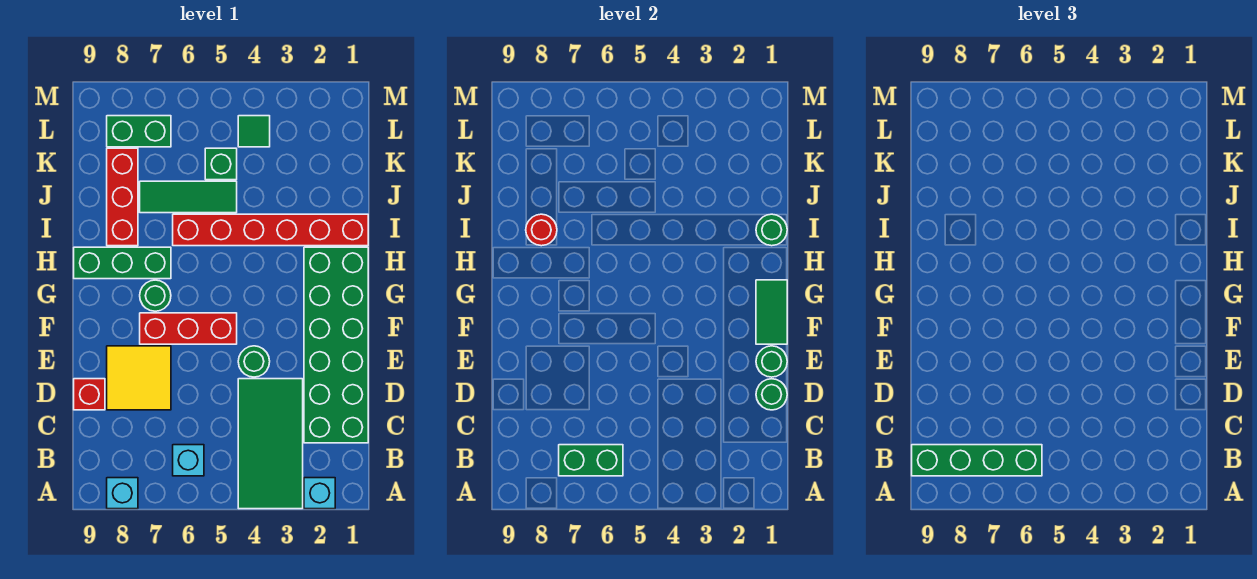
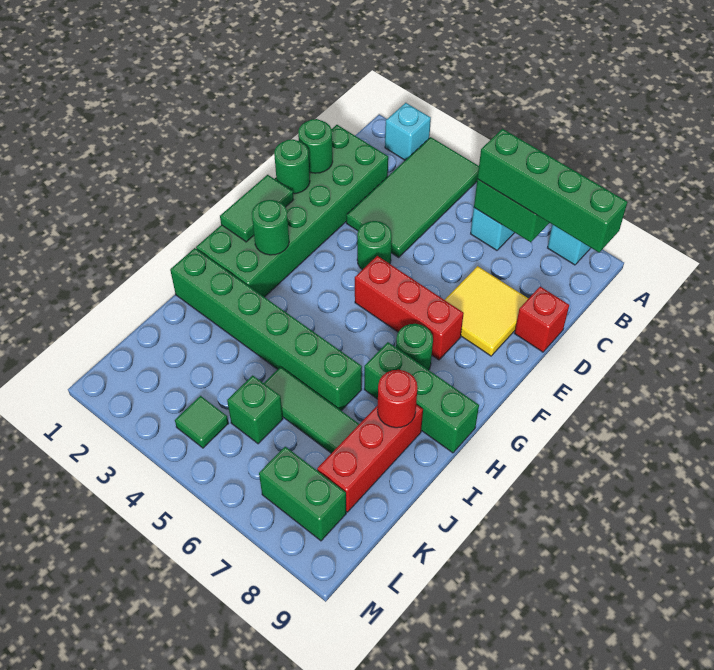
red 1x6 brick [173,214,368,246] -> green 1x6 brick [170,248,362,411]
green 1x1 round brick [756,214,787,246] -> green 1x1 round brick moved to [252,200,289,255]

